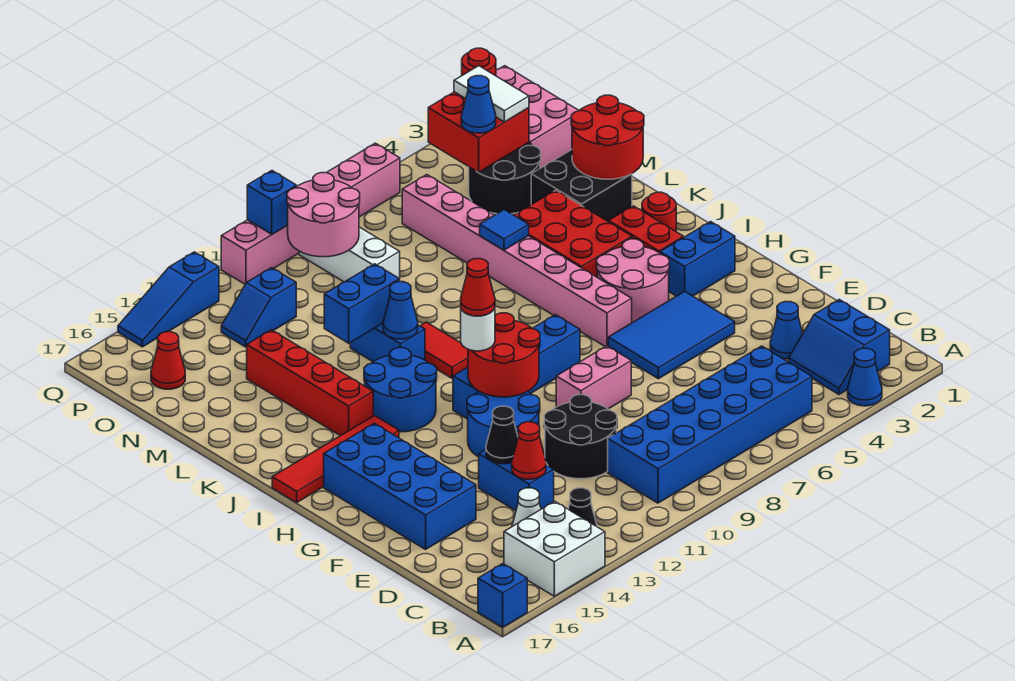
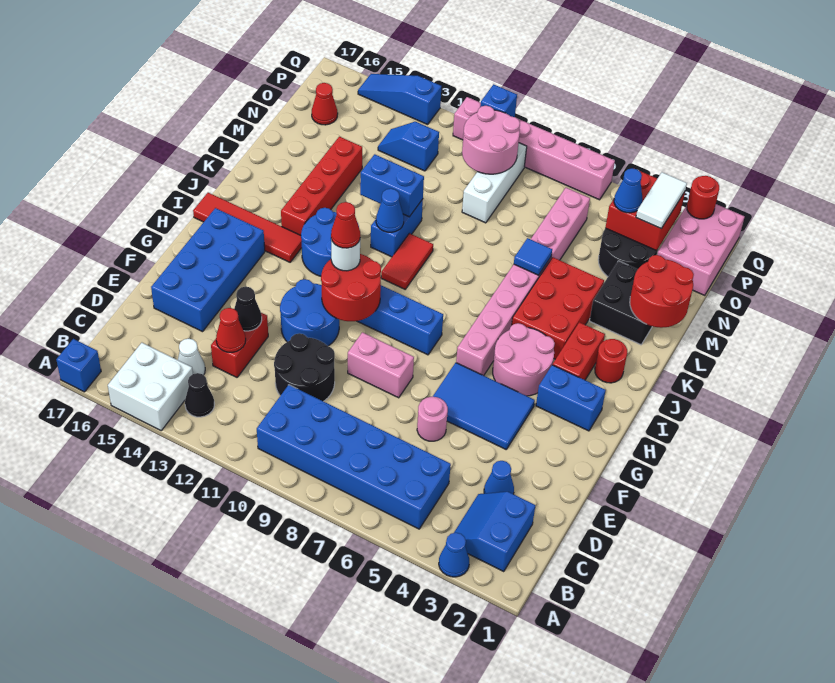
blue 1x2 brick [479,450,554,511] -> red 1x2 brick [211,313,268,377]
none -> pink 1x1 round brick [417,397,448,441]

